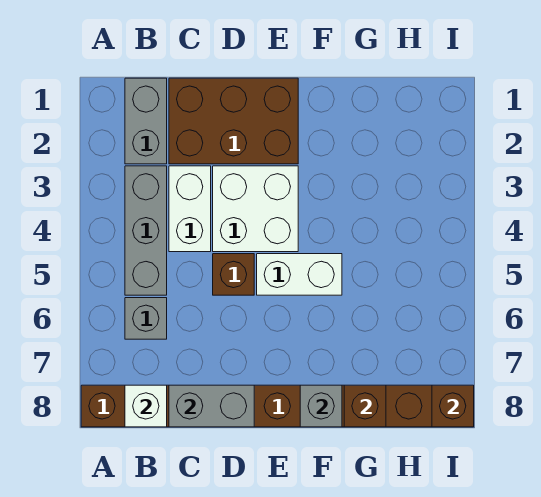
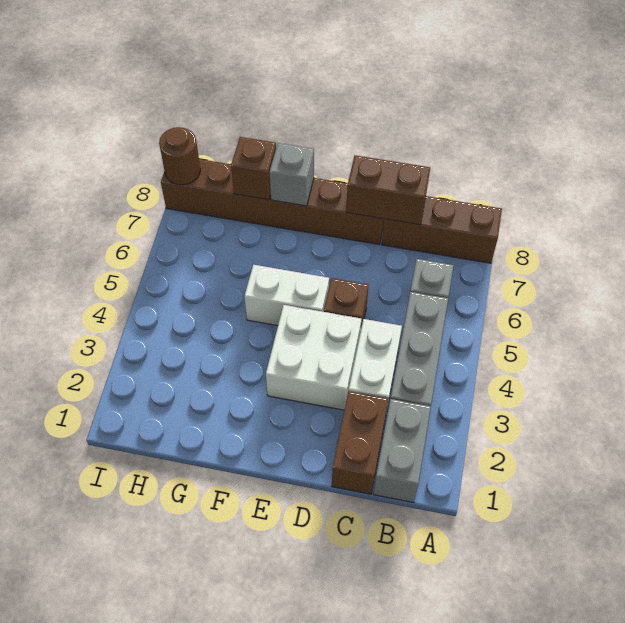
white 1x1 brick [125,385,167,427] -> none
brown 2x3 brick [169,78,298,164] -> brown 1x2 brick [332,391,388,494]
grey 1x2 brick [169,385,254,427] -> brown 1x2 brick [346,155,430,225]
brown 1x1 brick [432,385,474,427] -> brown 1x1 round brick [159,127,200,185]

